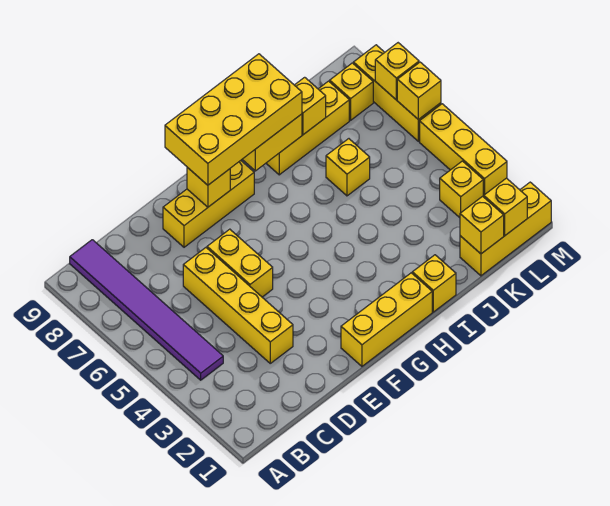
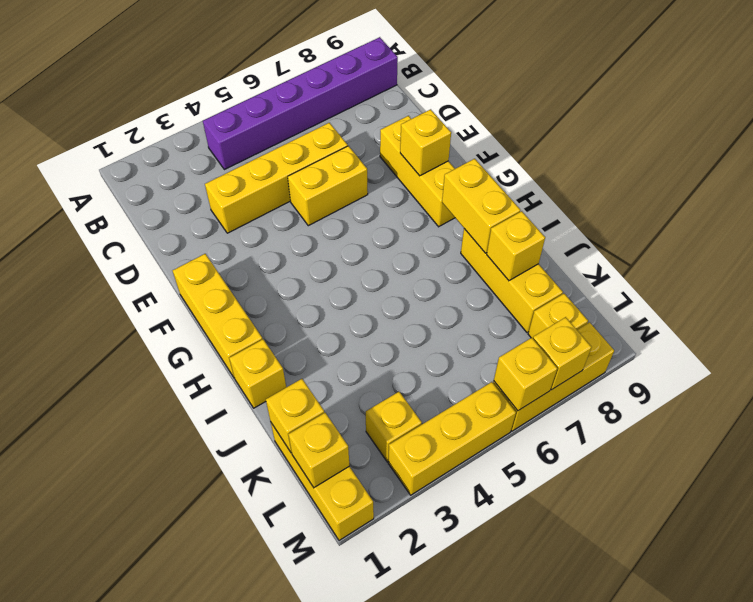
purple 1x6 tile [70,240,223,380] -> purple 1x6 brick [203,37,398,170]
yellow 2x4 brick [165,54,302,185] -> none
yellow 1x1 brick [326,139,370,196] -> none

